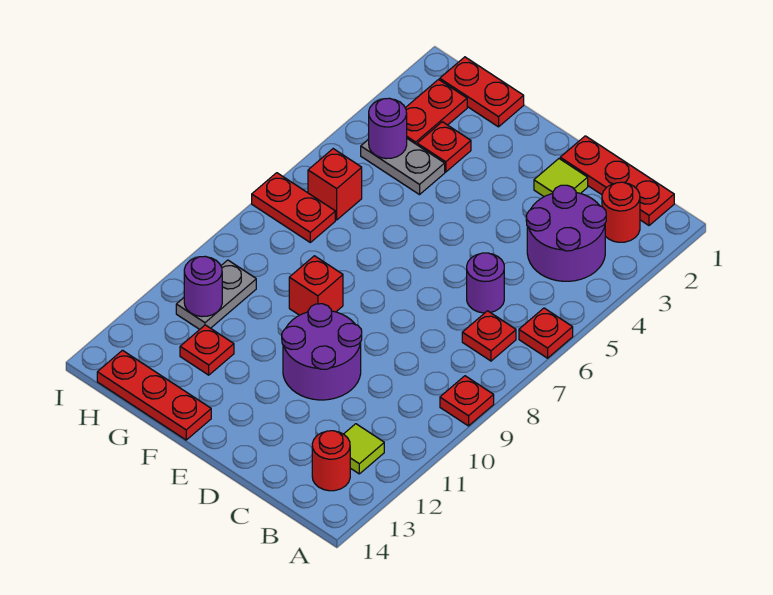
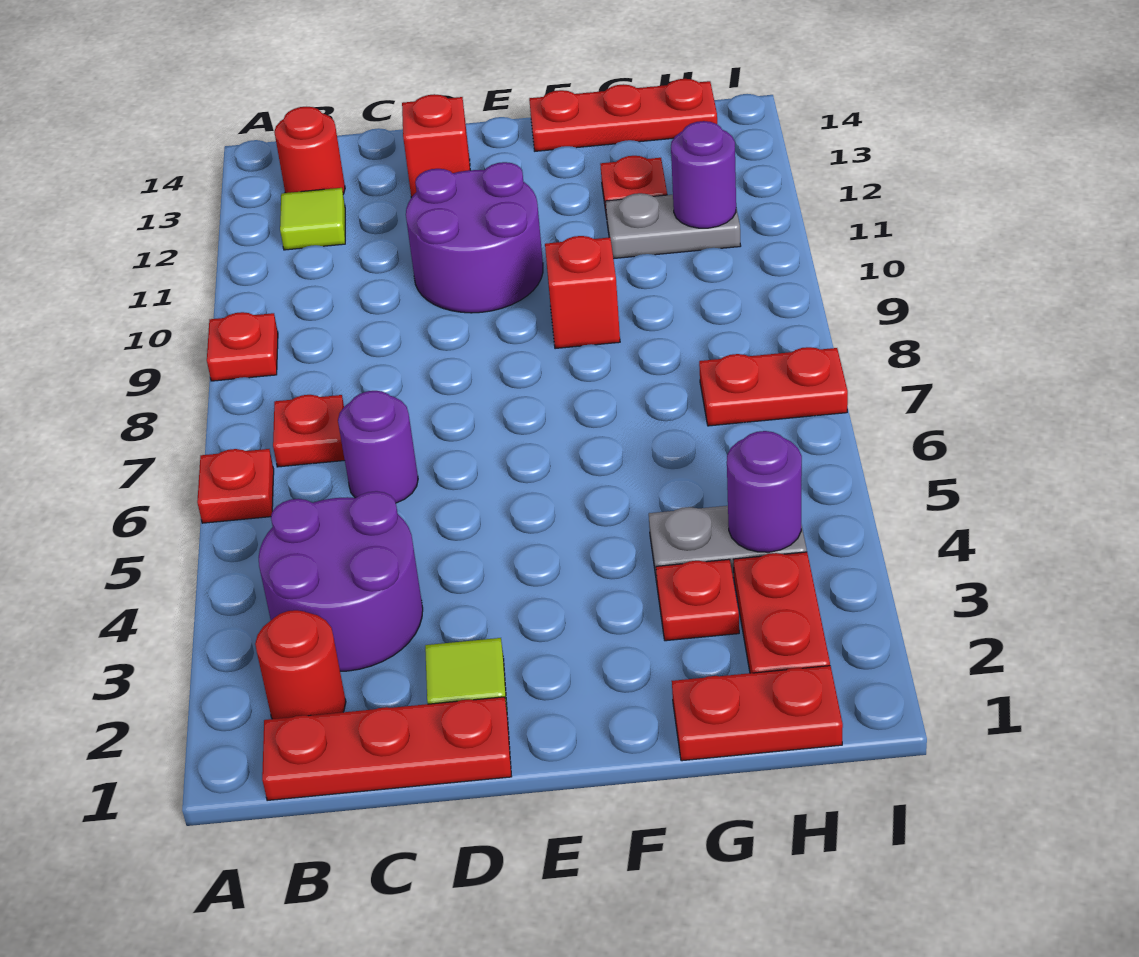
red 1x1 brick [308,149,362,220] -> red 1x1 brick moved to [402,94,470,198]
grey 1x2 plate [176,260,256,329] -> grey 1x2 plate turned to [606,193,741,259]

